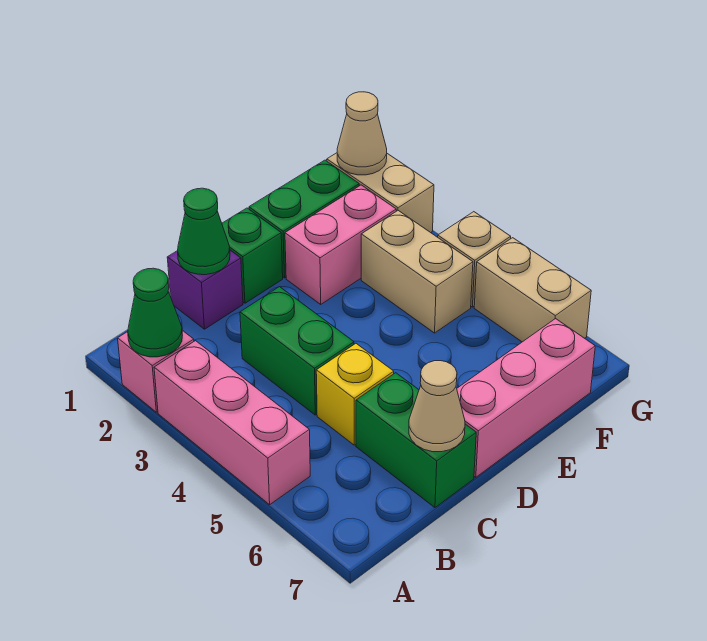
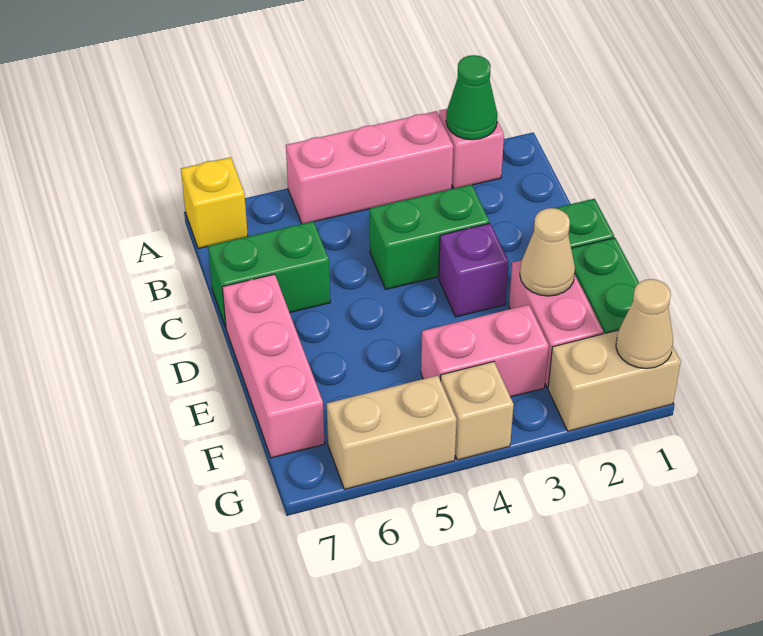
purple 1x1 brick [167,250,243,329] -> purple 1x1 brick moved to [439,223,509,317]
green 1x1 cone [178,188,230,275] -> none
yellow 1x1 brick [316,344,394,445] -> yellow 1x1 brick moved to [181,157,248,249]
tan 1x1 cone [409,361,465,452] -> tan 1x1 cone moved to [520,208,575,296]
tan 1x2 brick [361,211,473,333] -> pink 1x2 brick [421,305,549,397]

